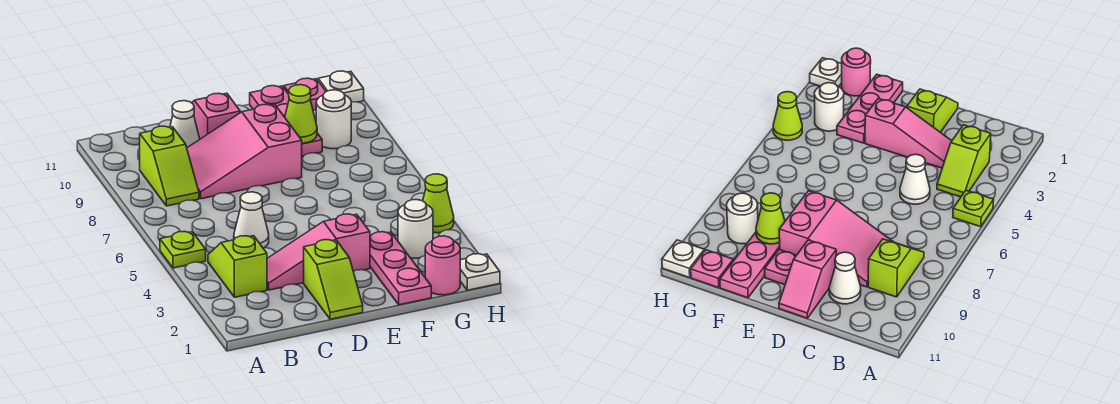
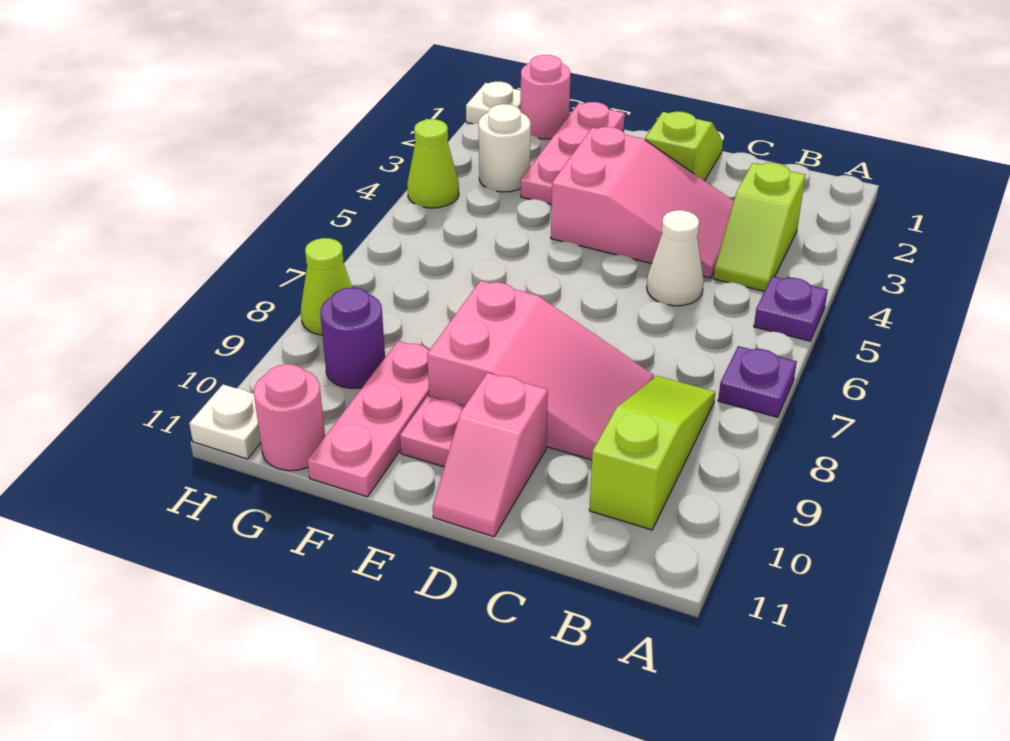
lime 1x1 plate [160,231,206,268] -> purple 1x1 plate [754,276,828,341]
none -> purple 1x1 plate [718,346,797,417]
lime 1x2 slope [140,126,199,206] -> lime 1x3 slope [589,376,715,530]
pink 1x3 slope [267,214,370,290] -> pink 2x3 slope [551,127,734,278]
white 1x1 cone [170,101,200,148] -> none
lime 1x1 cone [285,85,317,143] -> lime 1x1 cone moved to [301,238,352,335]
white 1x1 round brick [316,90,351,149] -> purple 1x1 round brick [320,288,385,389]
pink 1x1 plate [284,78,326,111] -> pink 1x1 round brick [254,364,325,471]

